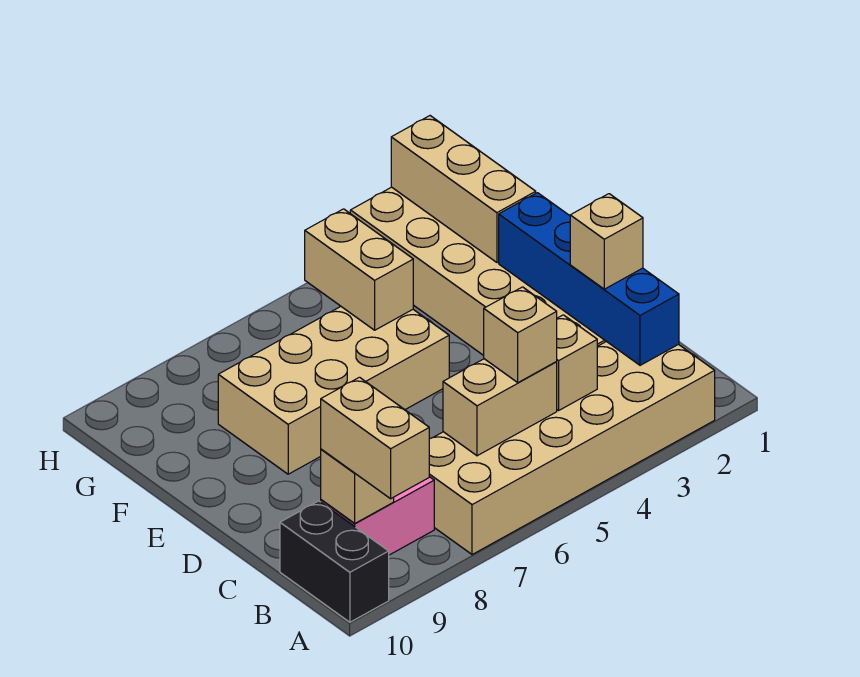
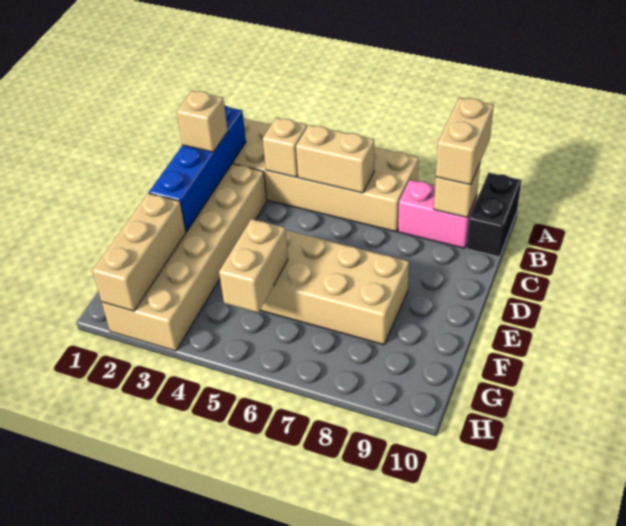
tan 1x1 brick [484,287,557,383] -> none

